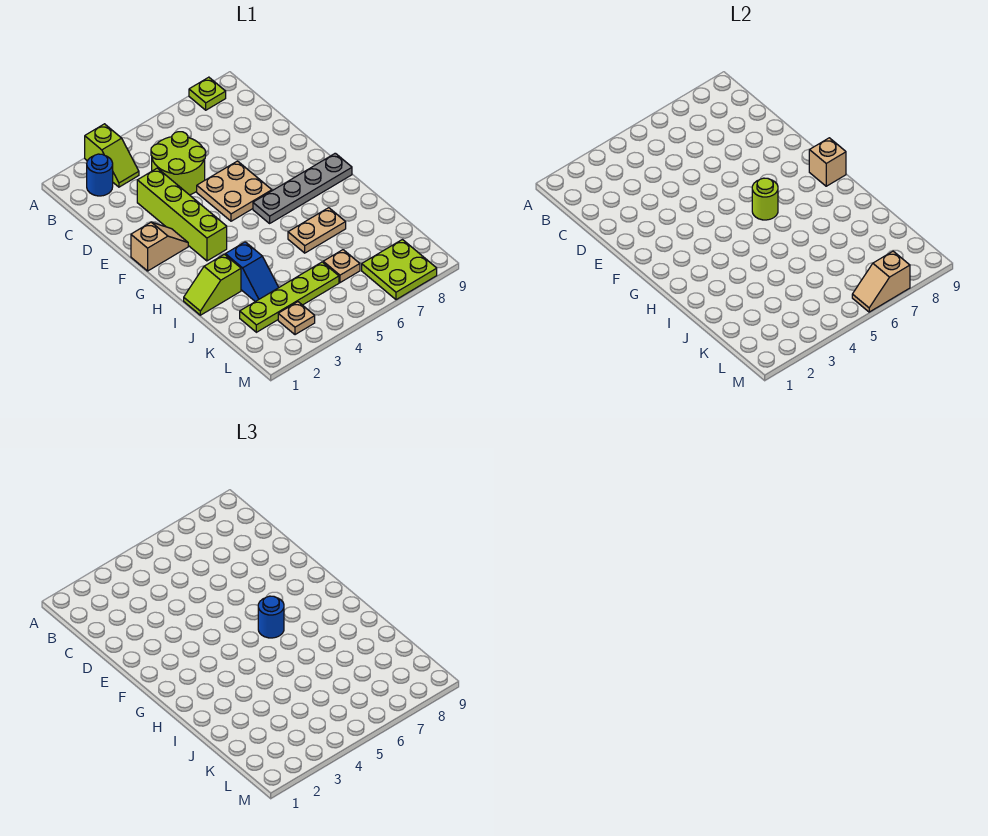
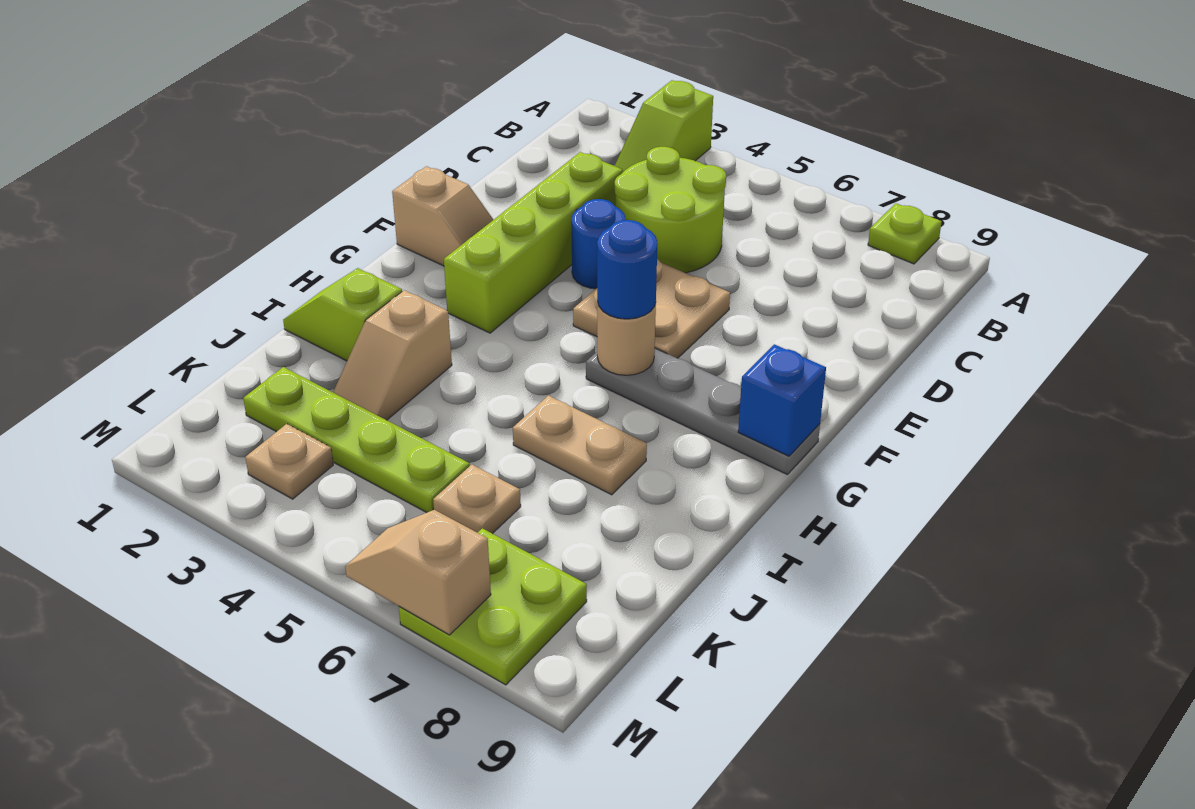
blue 1x1 round brick [87,154,113,196] -> blue 1x1 round brick moved to [571,199,626,289]
lime 1x1 round brick [752,178,778,220] -> tan 1x1 round brick [597,302,656,375]
tan 1x1 brick [809,138,846,186] -> blue 1x1 brick [738,344,826,456]
blue 1x2 slope [225,242,279,302] -> tan 1x2 slope [333,290,452,420]

